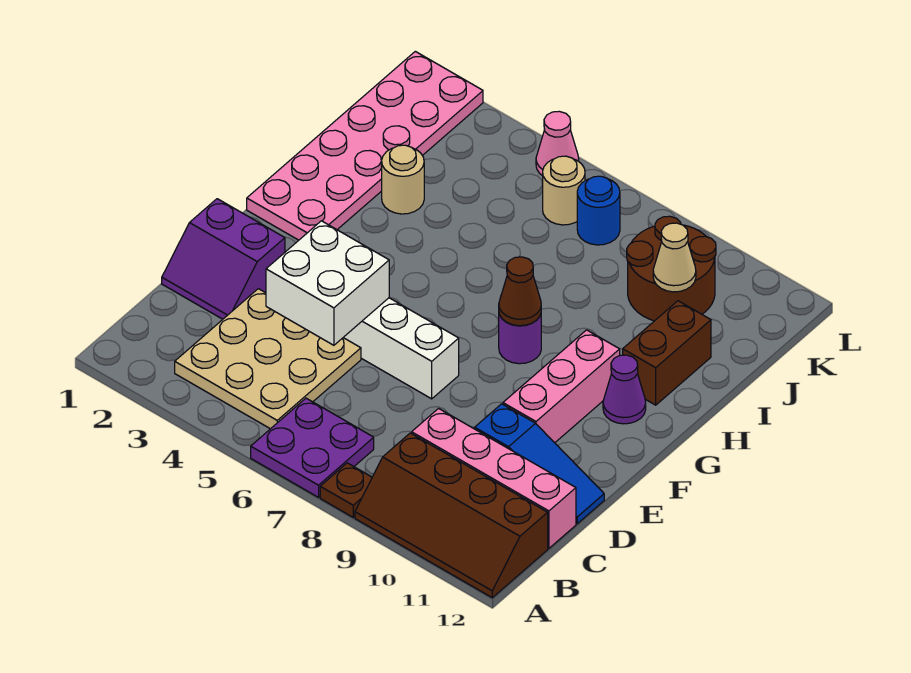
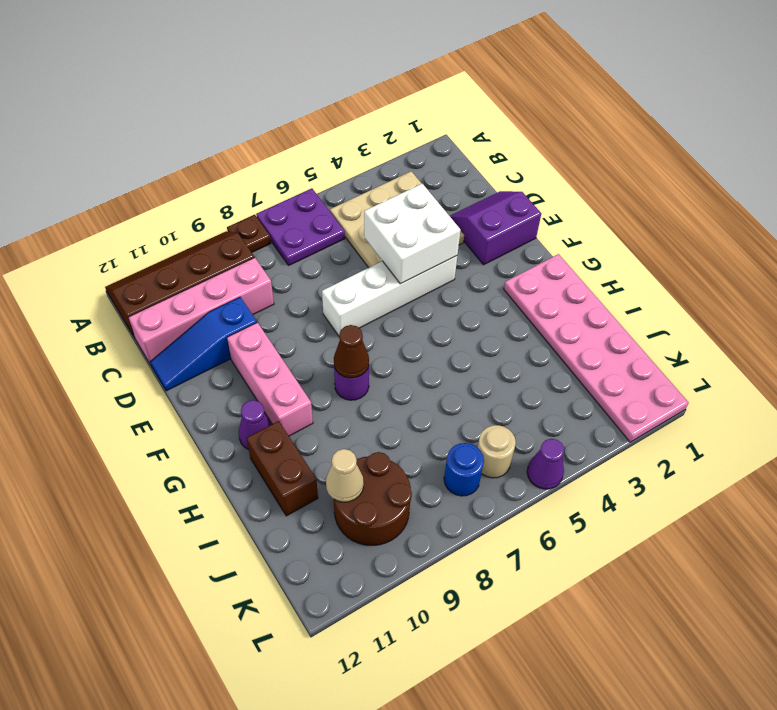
tan 1x1 round brick [382,145,424,214] -> none
pink 1x1 cone [536,111,579,176] -> purple 1x1 cone [527,439,564,489]

